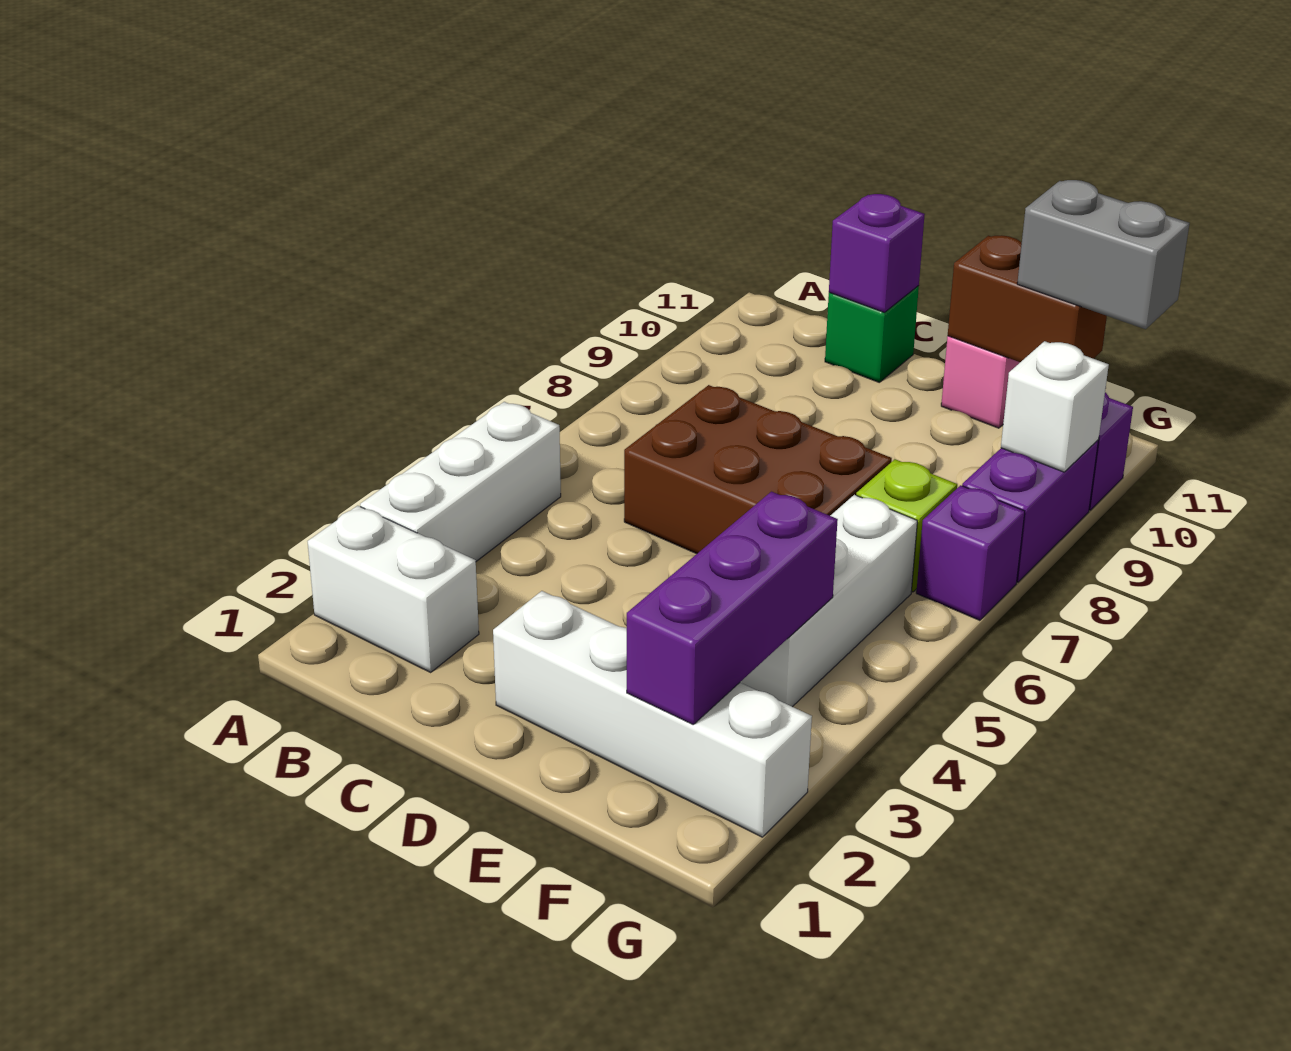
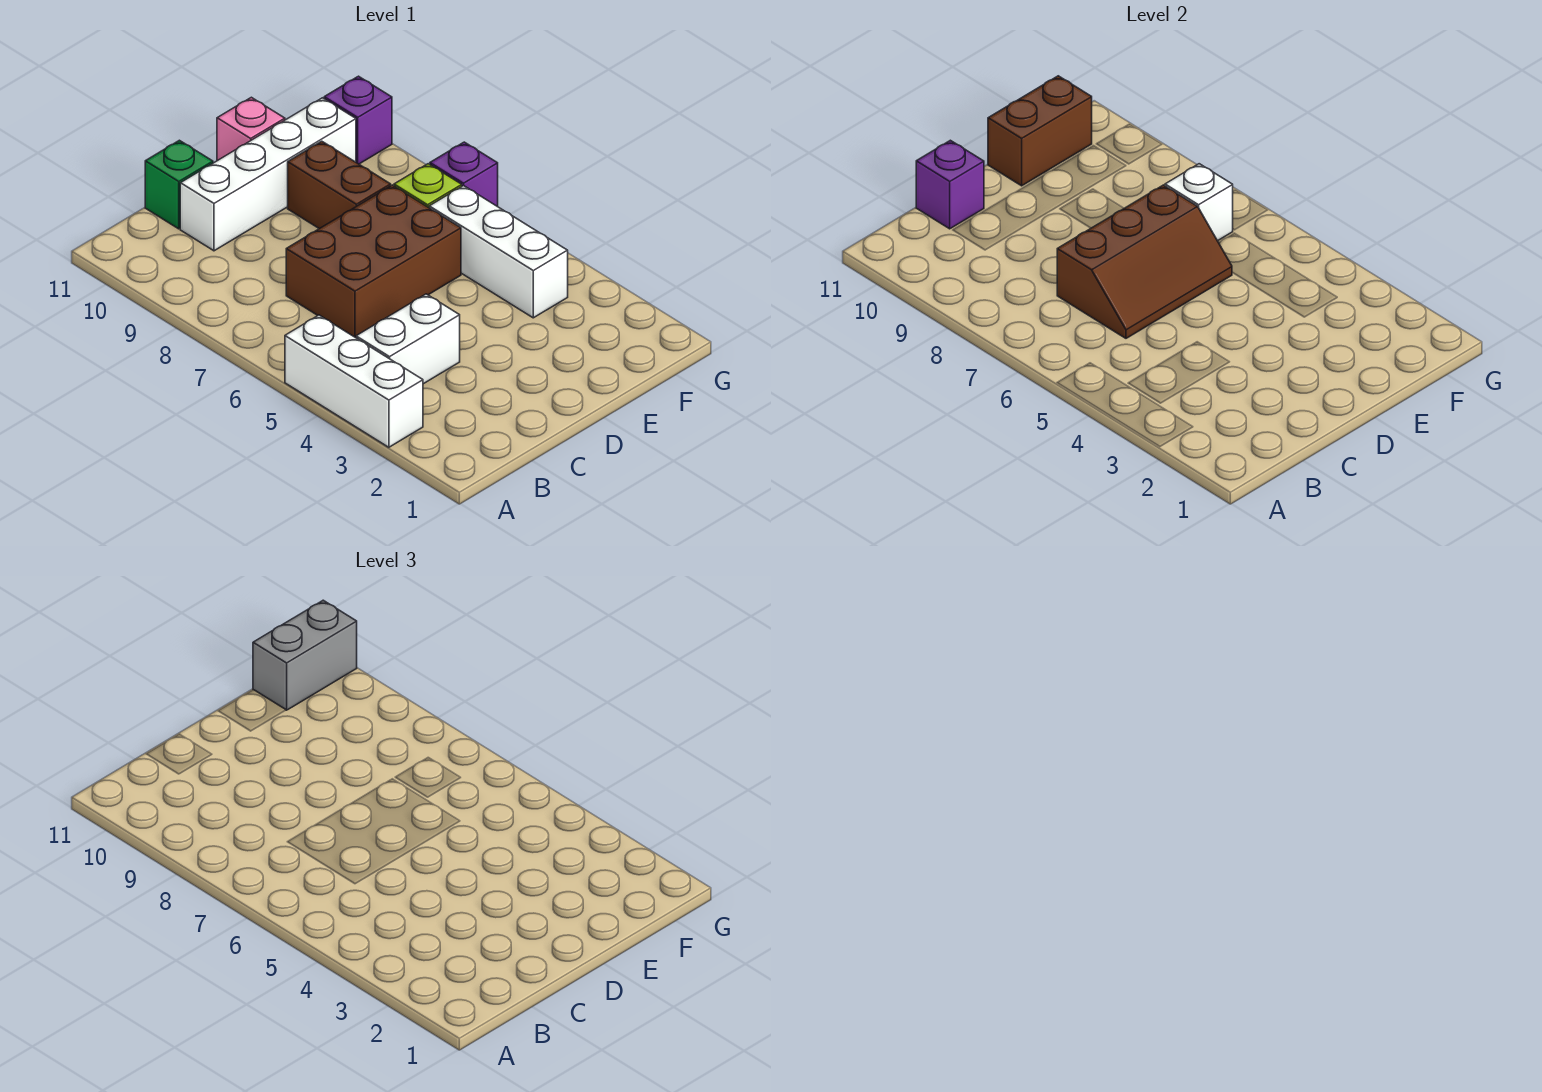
white 1x2 brick [308,506,479,672] -> white 1x2 brick moved to [356,294,460,384]
none -> brown 2x3 slope [1057,185,1232,338]
white 1x4 brick [493,591,812,837] -> white 1x4 brick moved to [180,98,356,251]
none -> brown 1x2 brick [288,141,391,229]
purple 1x3 brick [627,492,838,724] -> none
purple 1x2 brick [962,440,1098,582] -> none
white 1x1 brick [1001,341,1109,472] -> white 1x1 brick moved to [1165,164,1233,241]

